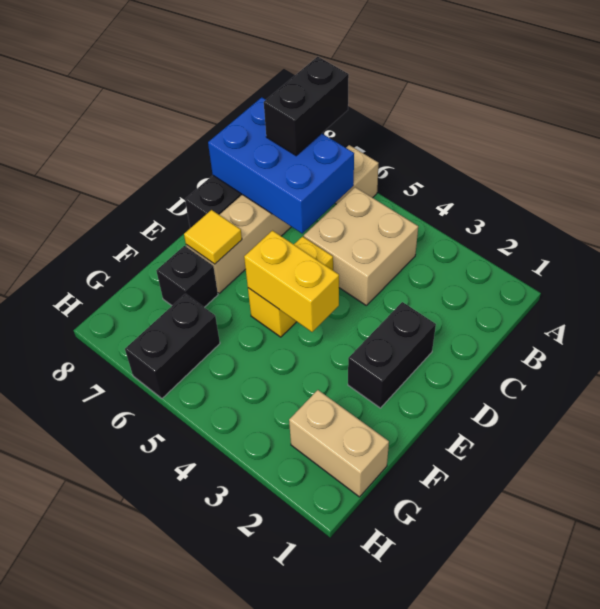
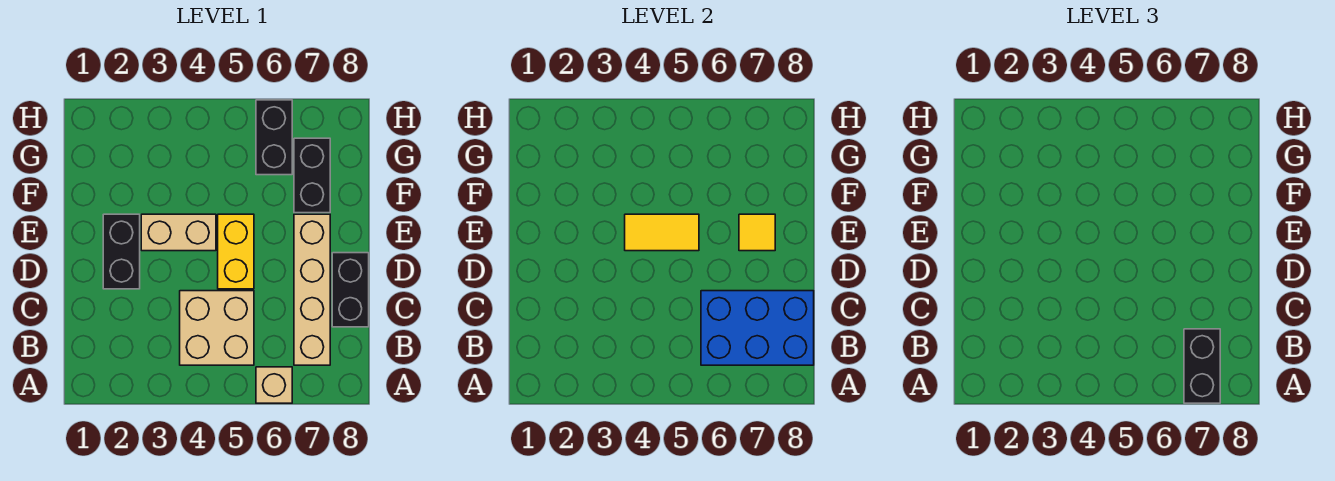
yellow 1x2 brick [244,231,339,332] -> yellow 1x2 tile [625,214,699,251]
black 1x1 brick [156,246,218,307] -> black 1x2 brick [294,138,330,213]
tan 1x2 brick [289,390,389,497] -> tan 1x2 brick moved to [141,214,216,251]

